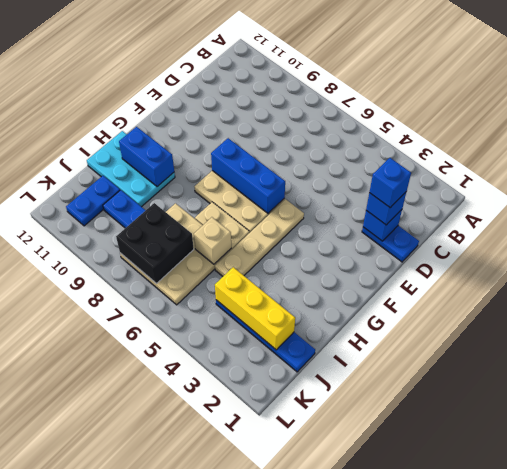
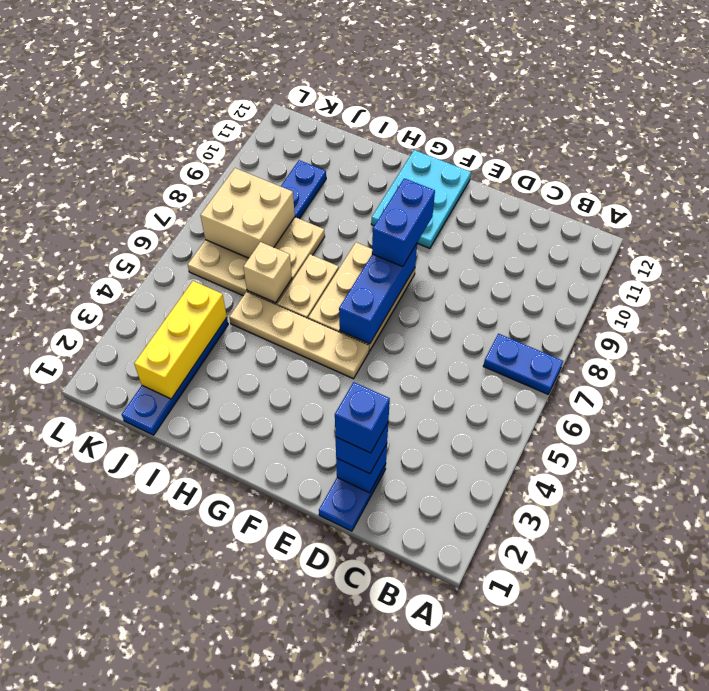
cyan 2x3 plate [87,131,175,207] -> cyan 2x3 plate moved to [371,150,471,248]
blue 1x2 brick [119,127,174,187] -> blue 1x2 brick moved to [372,178,435,266]
black 2x2 brick [116,203,194,284] -> tan 2x2 brick [200,168,295,258]
blue 1x2 plate [66,176,120,226] -> blue 1x2 plate moved to [483,334,563,394]

